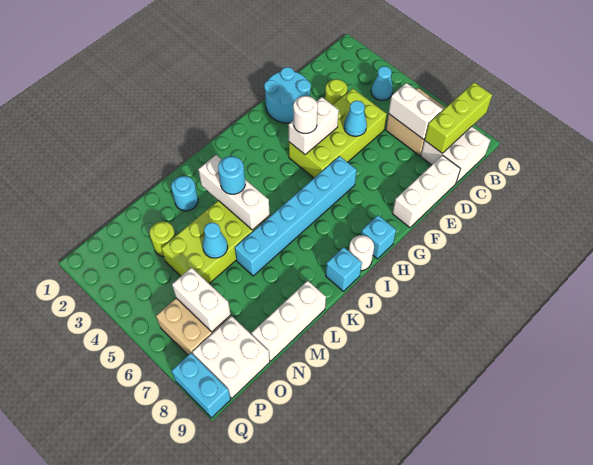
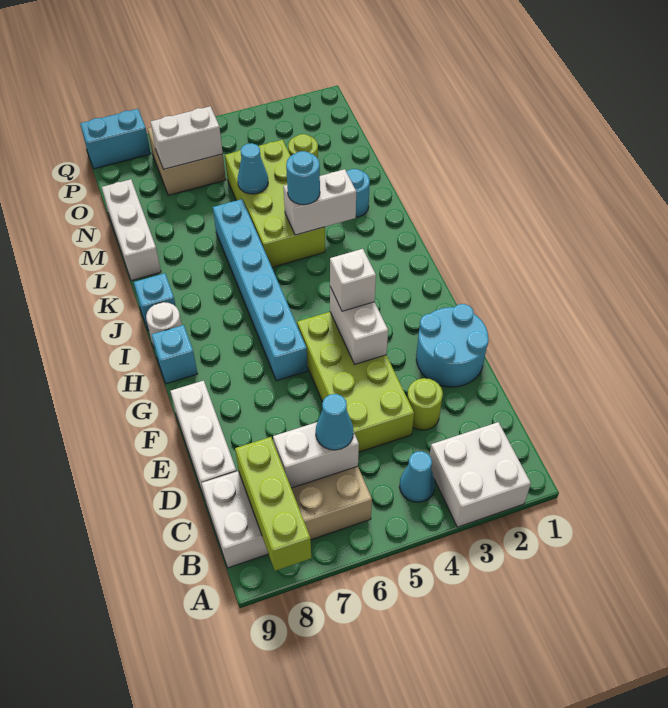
cyan 1x1 cone [344,101,367,136] -> cyan 1x1 cone moved to [316,394,353,450]
white 1x1 round brick [293,96,318,133] -> white 1x1 brick [330,249,376,311]
white 1x3 brick [198,155,270,230] -> white 1x2 brick [283,169,356,235]
white 2x2 brick [192,316,270,398] -> white 2x2 brick moved to [430,422,531,527]

